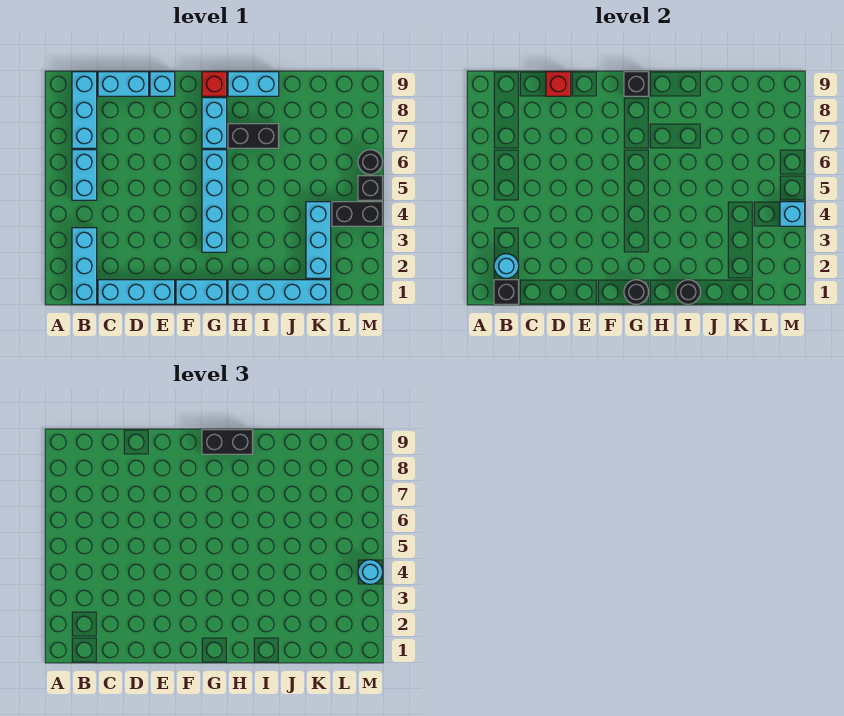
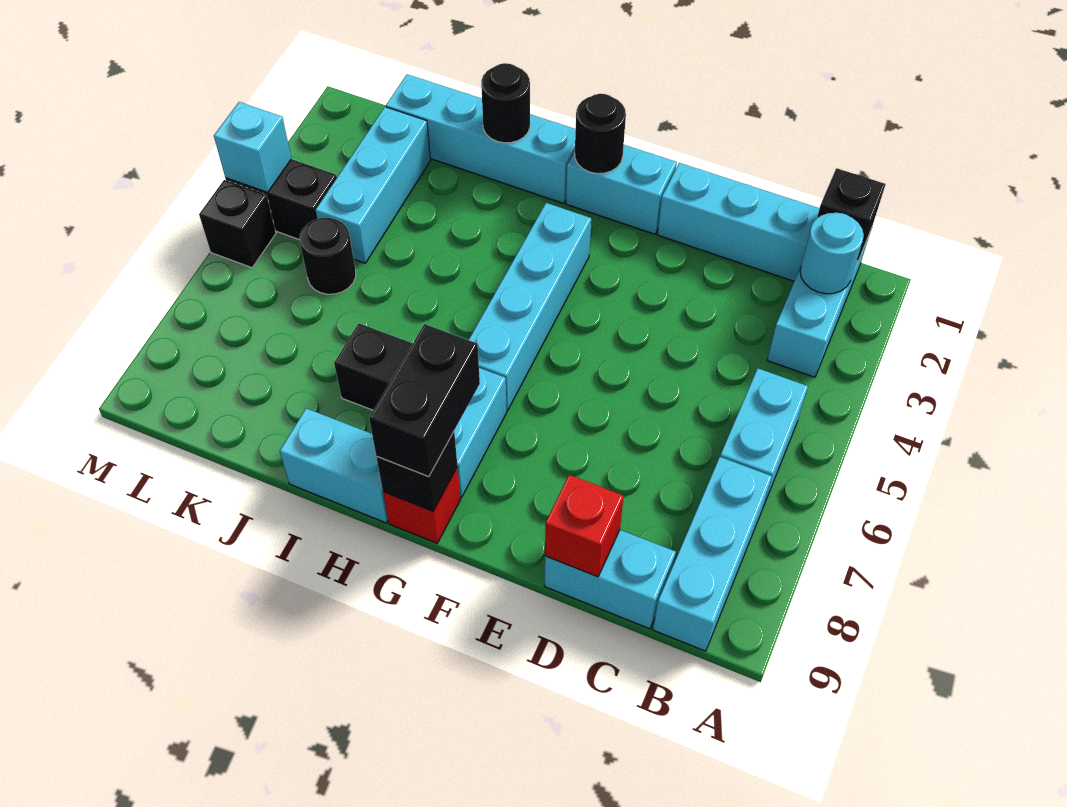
cyan 1x1 brick [150,72,175,96] -> none
black 1x2 brick [202,430,253,454] -> black 1x2 brick turned to [369,324,480,477]
cyan 1x1 round brick [358,560,383,584] -> none
black 1x1 round brick [358,150,383,174] -> black 1x1 round brick moved to [299,218,356,294]

